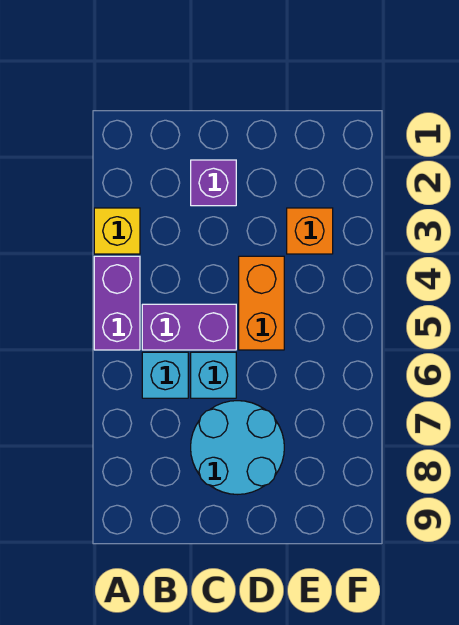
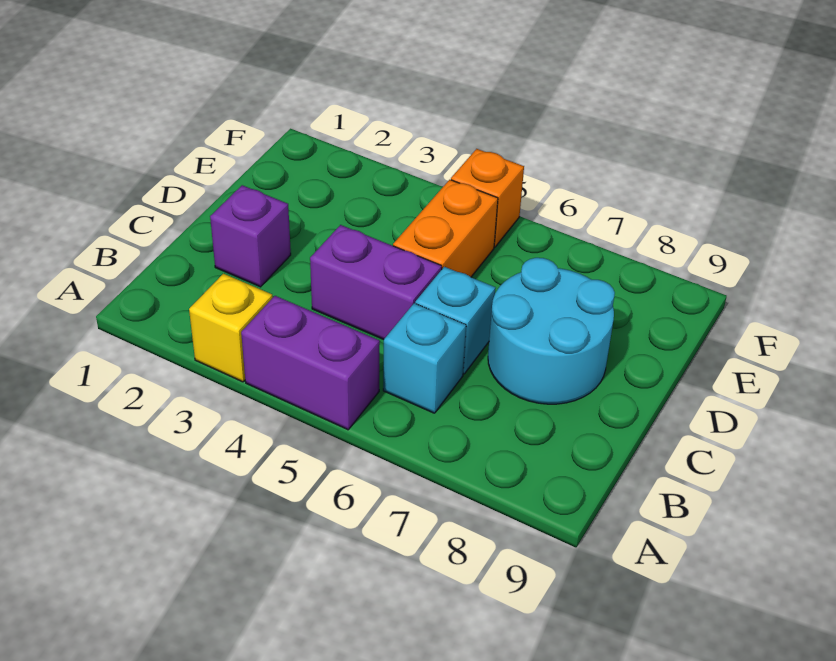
purple 1x2 brick [142,304,236,350] -> purple 1x2 brick turned to [310,225,442,340]
orange 1x2 brick [239,256,284,350] -> orange 1x2 brick turned to [393,180,498,277]
orange 1x1 brick [287,208,333,254] -> orange 1x1 brick moved to [451,149,524,247]

